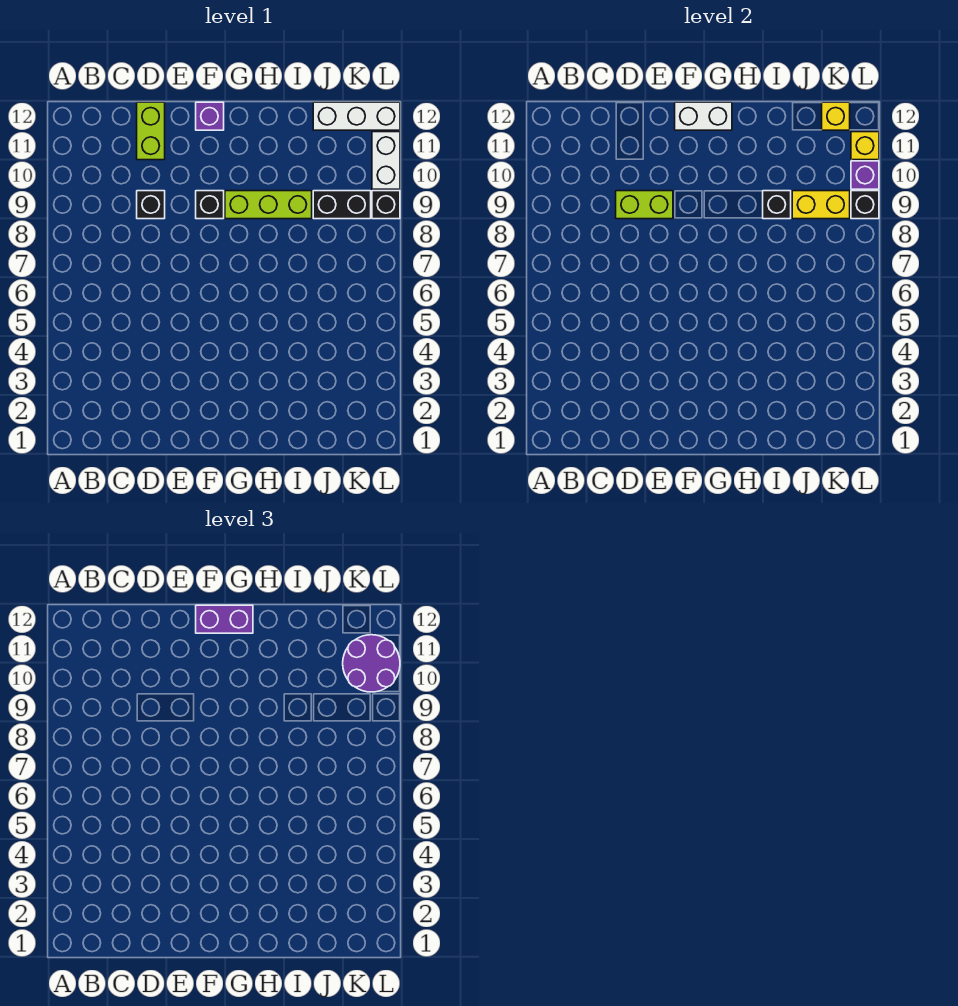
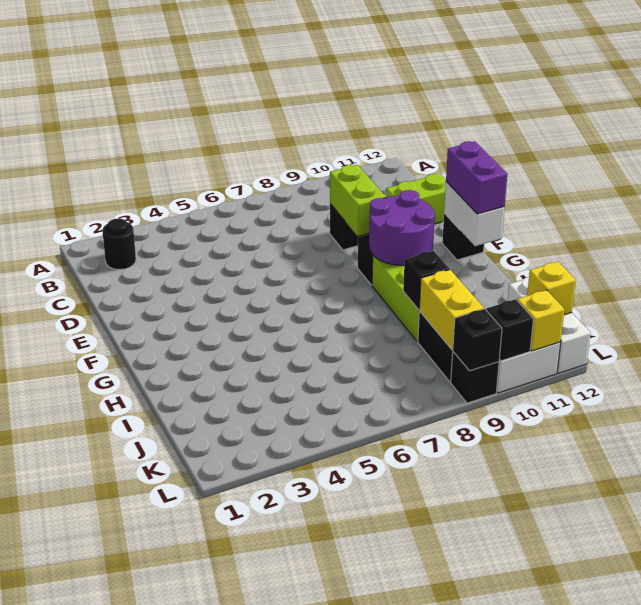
none -> black 1x1 round brick [102,218,136,270]
purple 1x1 brick [196,102,224,130] -> black 1x1 brick [442,213,484,260]
purple 2x2 round brick [343,635,400,692] -> purple 2x2 round brick moved to [369,190,435,265]
purple 1x1 brick [851,161,879,189] -> black 1x1 brick [486,299,533,361]

